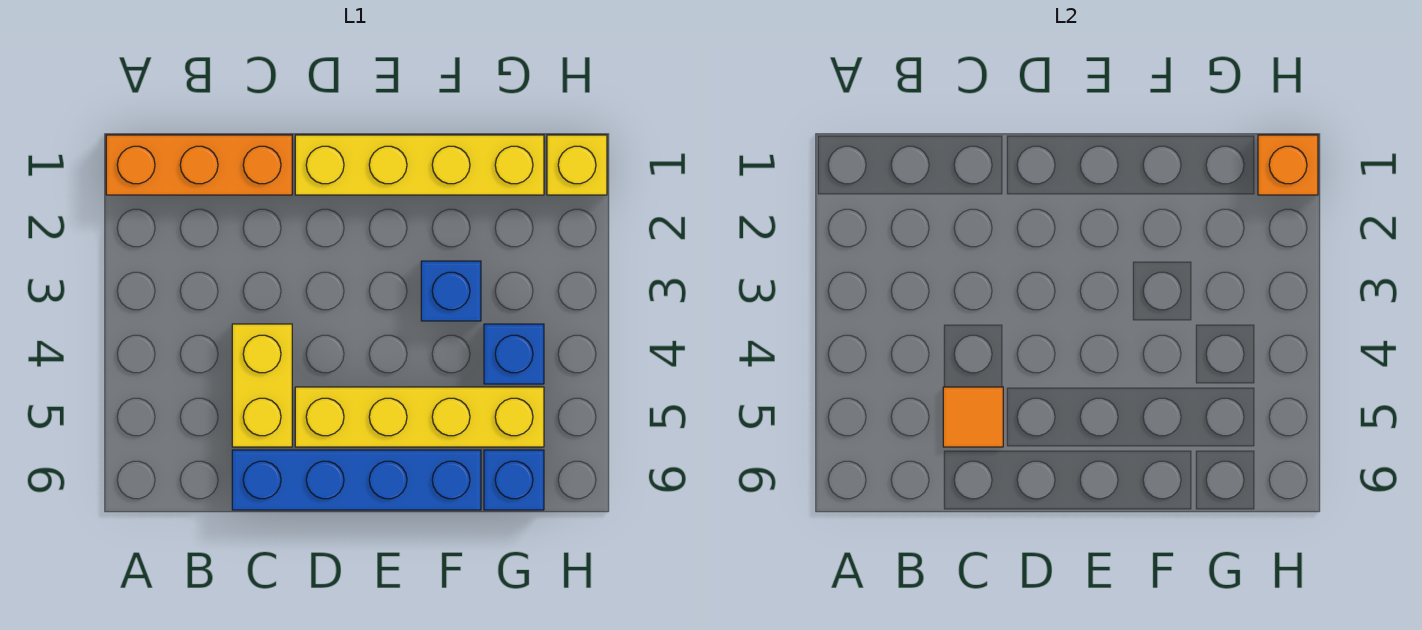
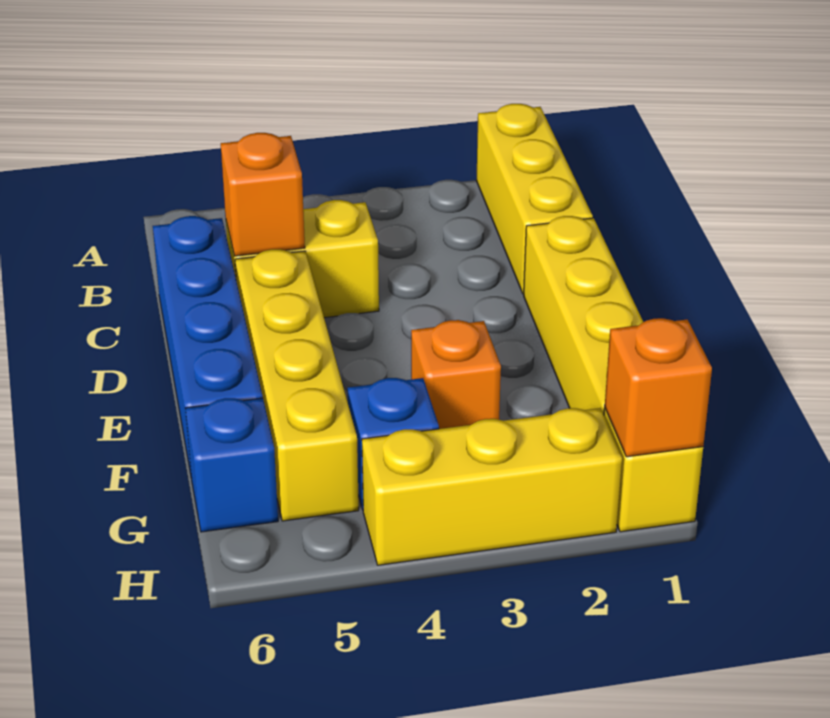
orange 1x3 brick [106,135,292,195] -> yellow 1x3 brick [476,104,593,294]
orange 1x1 tile [943,387,1003,447] -> orange 1x1 brick [221,133,305,256]
blue 1x1 brick [421,261,481,321] -> orange 1x1 brick [411,320,501,429]
none -> yellow 1x3 brick [362,408,622,565]

